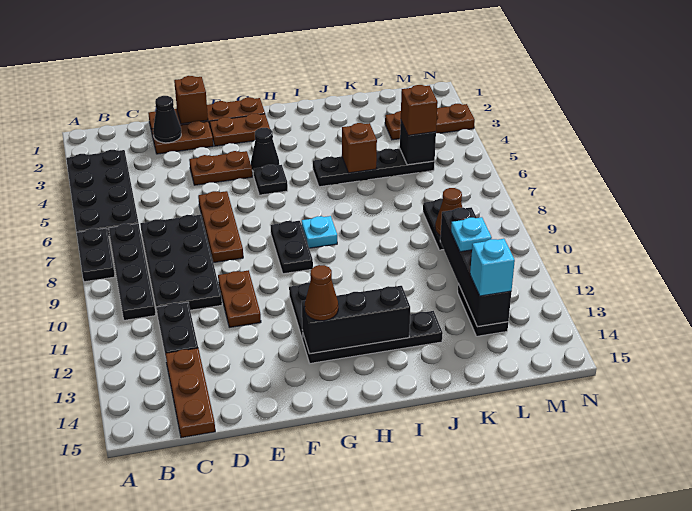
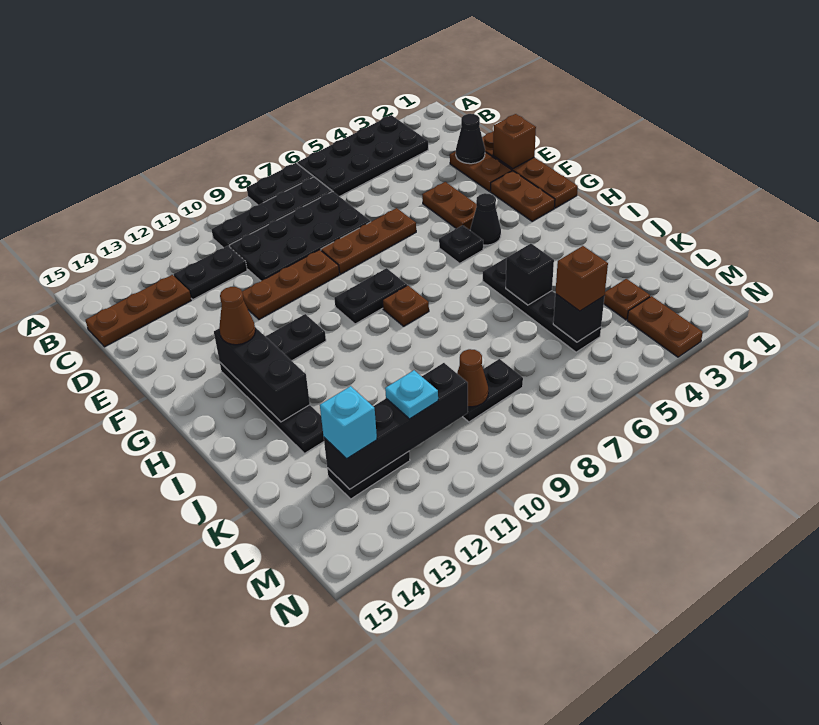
brown 1x2 plate [218,270,261,327] -> brown 1x3 plate [242,250,339,319]
cyan 1x1 plate [302,216,337,248] -> brown 1x1 plate [383,285,429,326]
brown 1x1 brick [342,123,377,173] -> black 1x1 brick [506,244,554,305]

